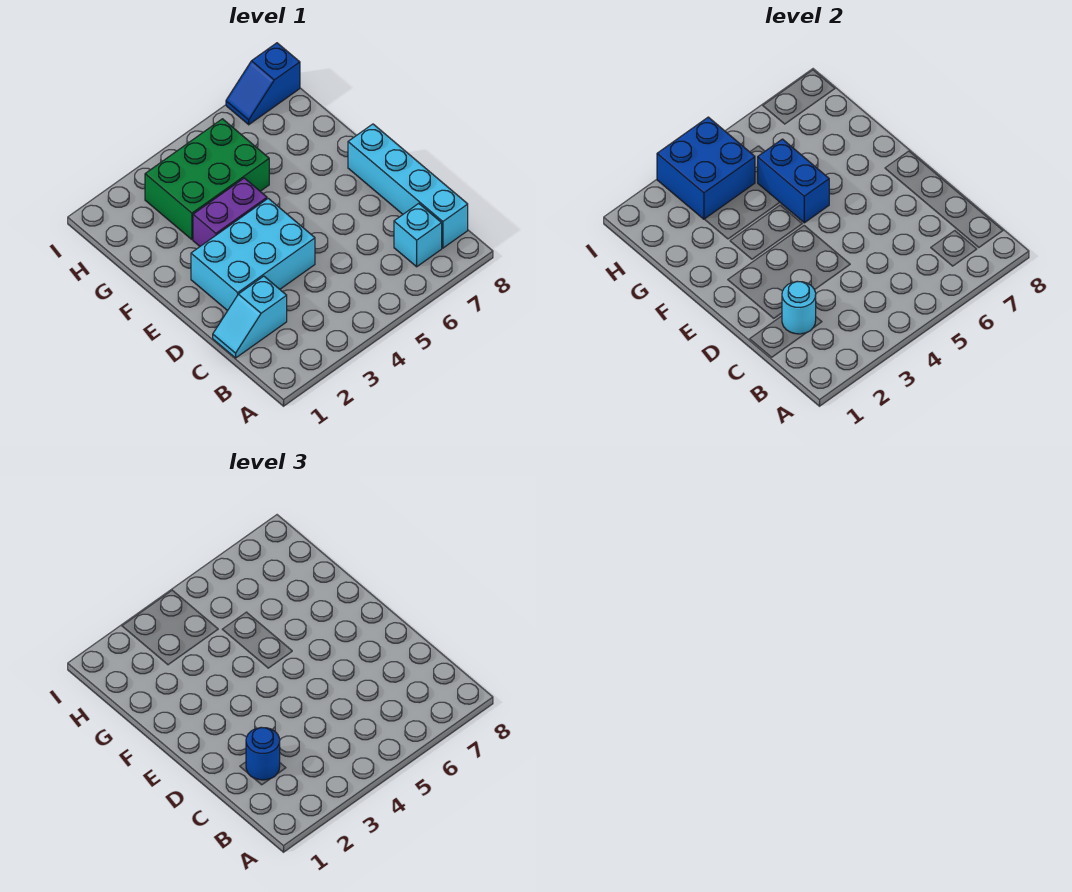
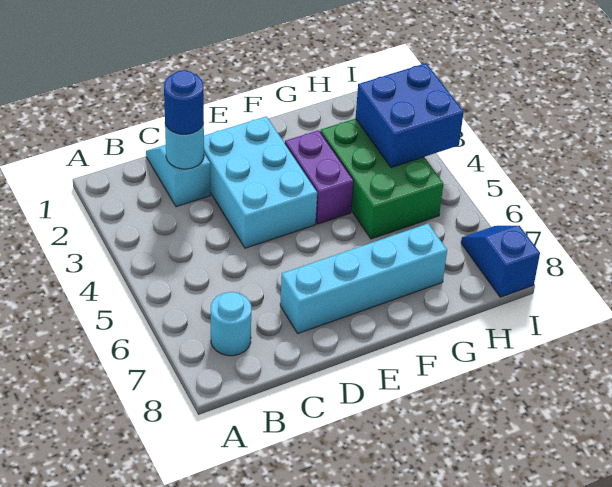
cyan 1x1 brick [394,203,442,267] -> cyan 1x1 round brick [211,292,251,356]
cyan 1x4 brick [348,124,468,248] -> cyan 1x4 brick moved to [280,224,447,333]
blue 1x2 brick [758,139,829,223] -> none

